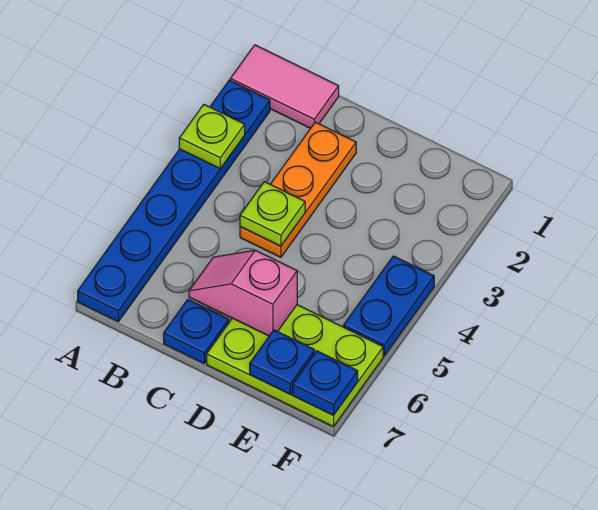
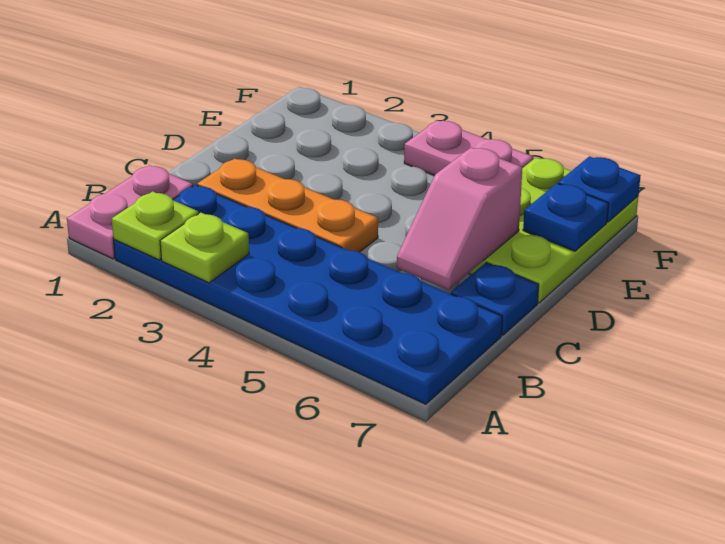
pink 1x2 tile [230,45,339,128] -> pink 1x2 plate [67,165,193,259]
blue 1x6 plate [78,80,270,321] -> blue 2x6 plate [114,185,502,404]
lime 1x1 plate [240,182,305,246] -> lime 1x1 plate moved to [112,191,199,260]
blue 1x2 plate [344,256,434,356] -> pink 1x2 plate [404,120,533,175]

